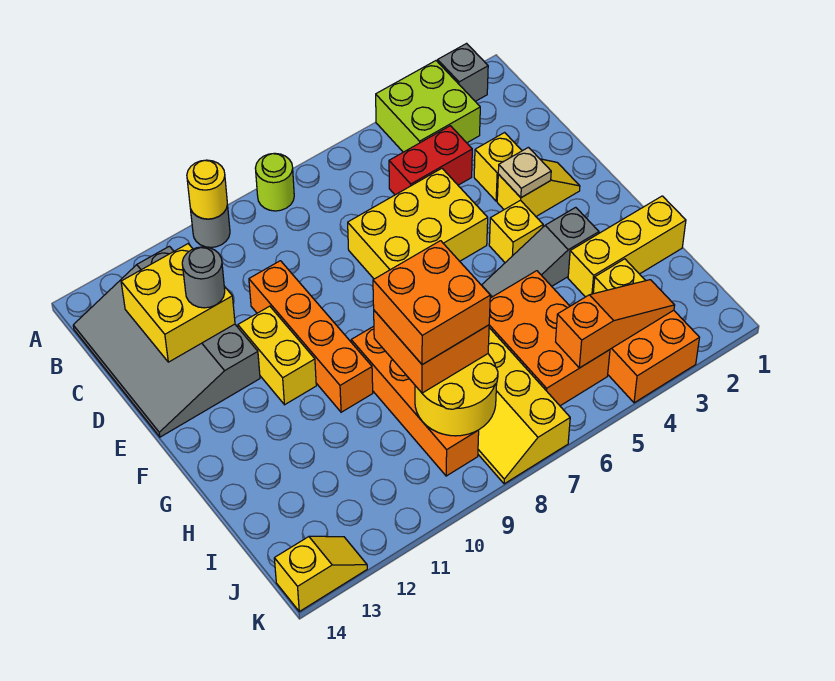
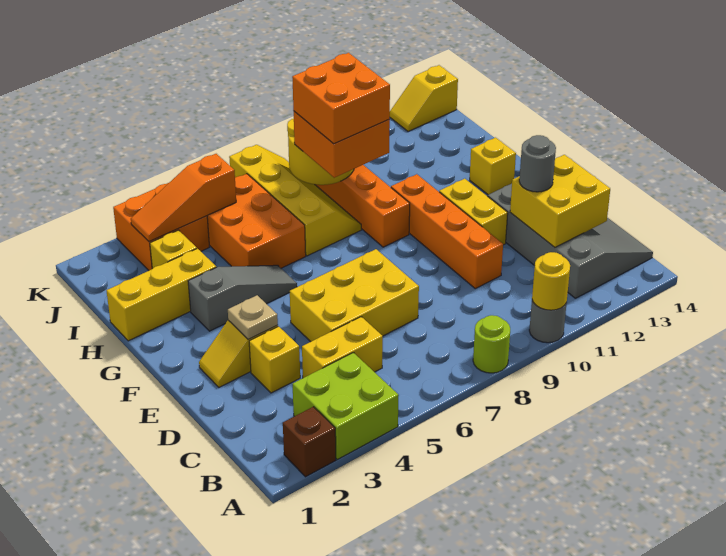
grey 1x1 brick [438,43,488,101] -> brown 1x1 brick [283,407,336,477]
red 1x2 brick [389,126,472,195] -> yellow 1x2 brick [302,317,383,378]
yellow 1x1 brick [489,200,543,263] -> yellow 1x1 brick moved to [470,138,516,195]

